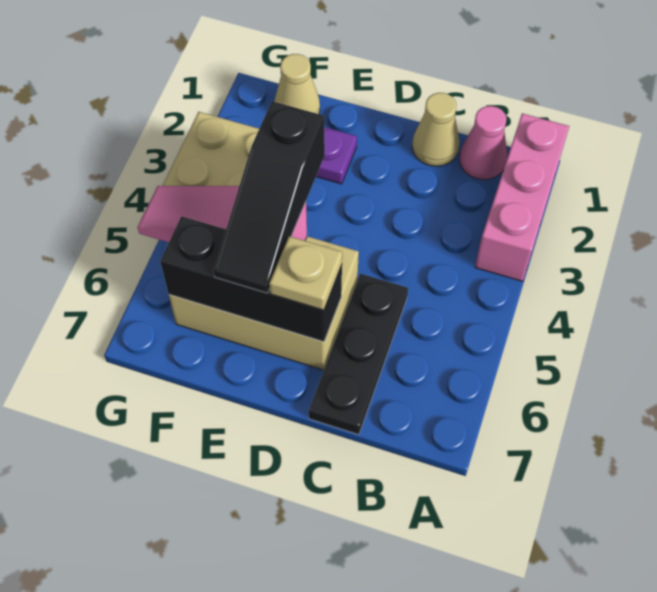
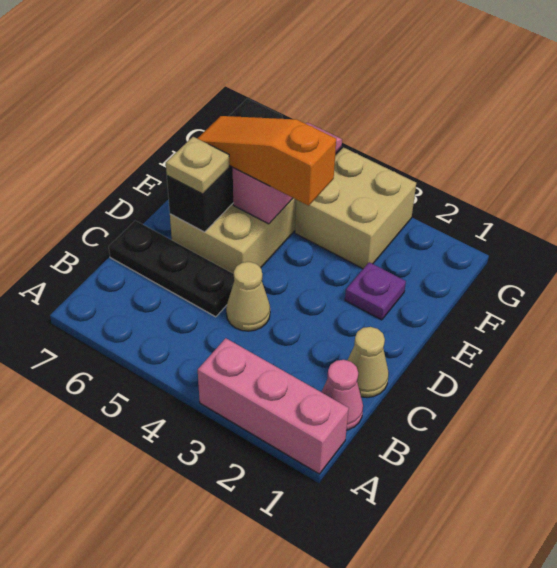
black 1x3 slope [214,101,325,293] -> orange 1x3 slope [197,116,336,206]
tan 1x1 cone [274,54,320,114] -> tan 1x1 cone moved to [226,262,270,331]

